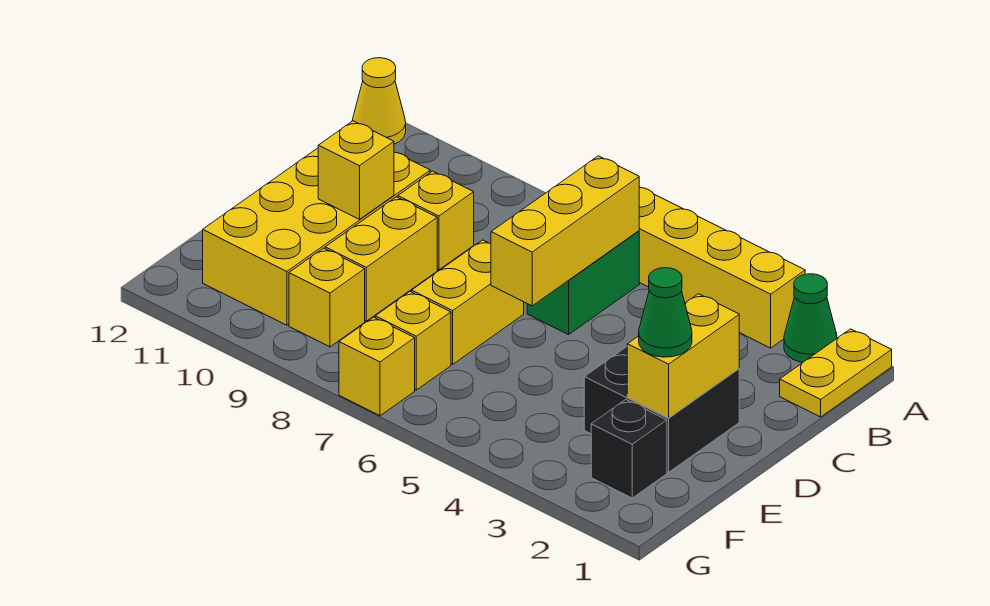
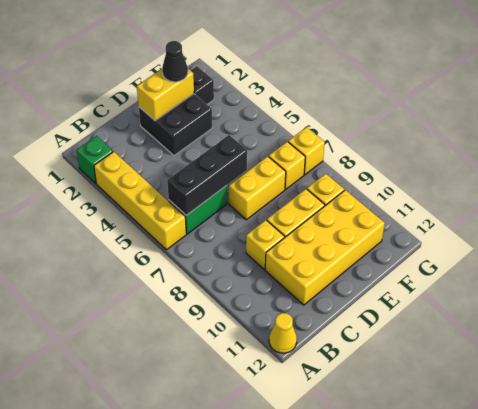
yellow 1x2 plate [780,329,892,417] -> none
green 1x1 cone [784,274,837,362] -> green 1x1 brick [77,136,113,183]
yellow 1x3 brick [491,156,639,306] -> black 1x3 brick [167,135,247,215]
yellow 1x1 brick [318,121,394,219] -> none
green 1x1 cone [639,268,692,357] -> black 1x1 cone [162,41,188,82]

